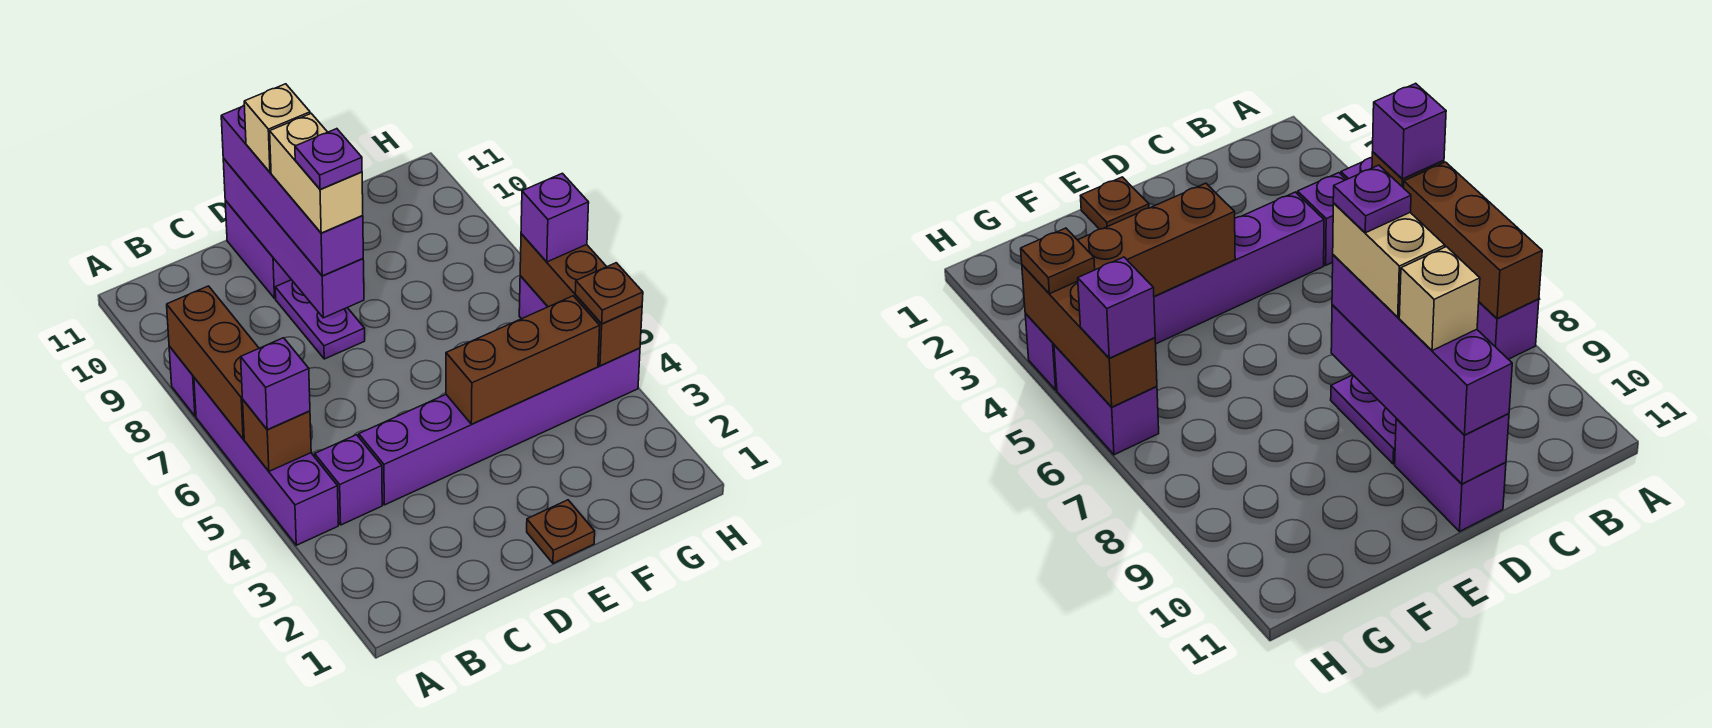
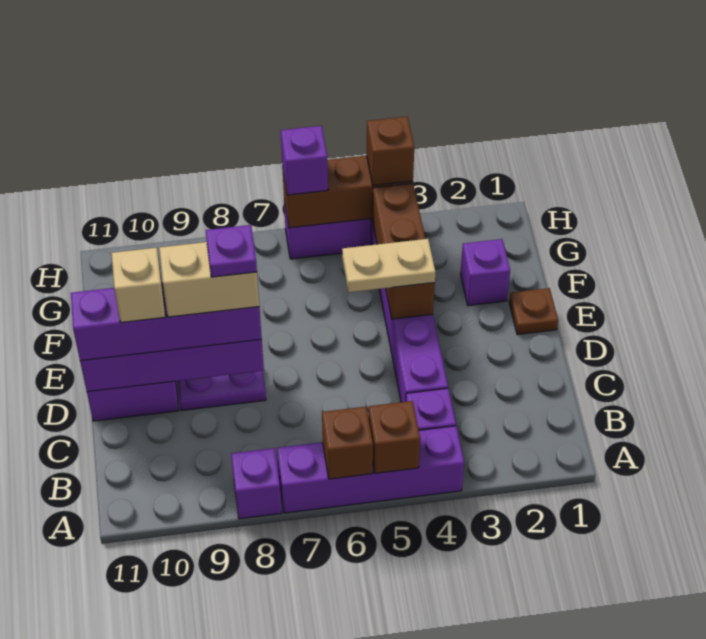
purple 1x1 brick [241,338,310,430] -> purple 1x1 brick moved to [460,239,510,306]
brown 1x3 brick [167,286,259,439] -> brown 1x1 brick [322,407,373,479]
none -> tan 1x2 plate [342,239,436,292]
brown 1x1 plate [575,263,643,324] -> brown 1x1 brick [367,117,414,186]

